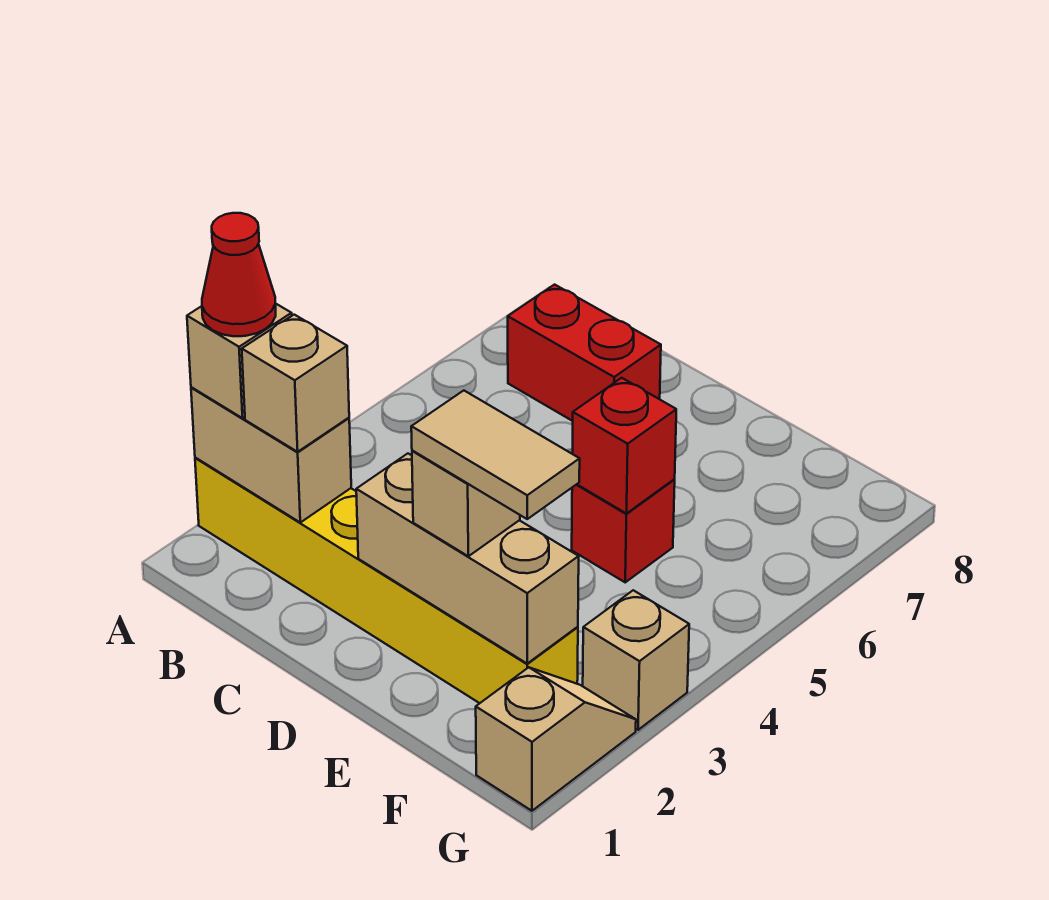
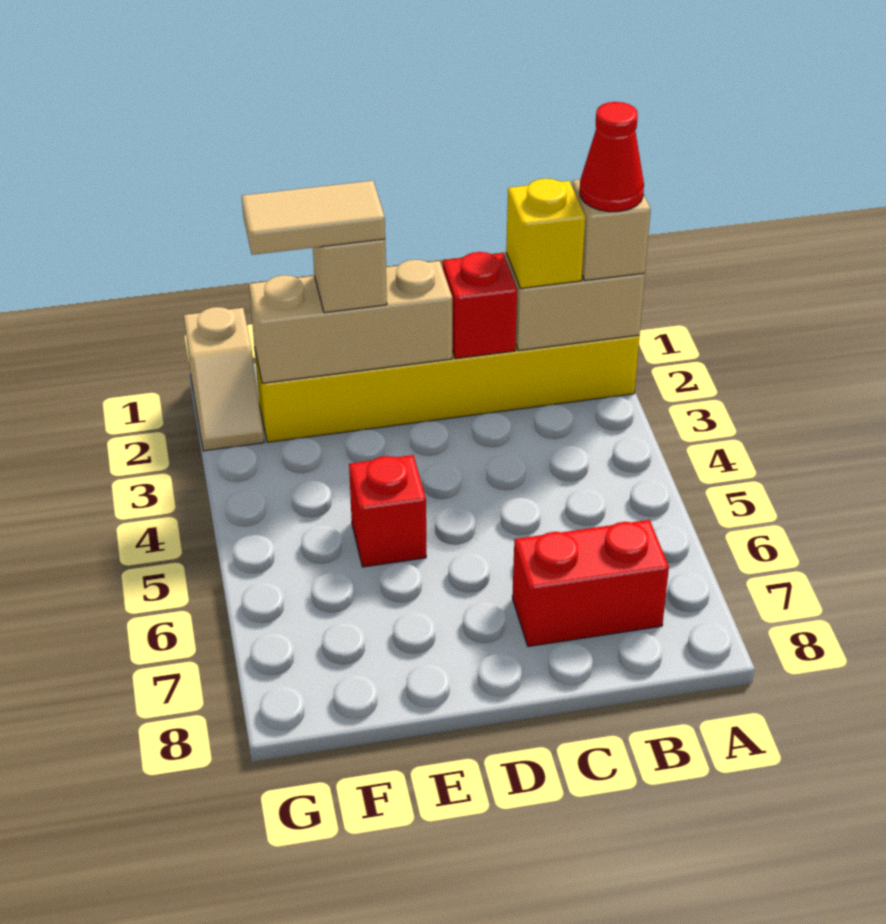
tan 1x1 brick [242,315,349,452] -> yellow 1x1 brick [506,179,585,288]
red 1x1 brick [572,378,676,513] -> red 1x1 brick moved to [443,252,517,359]
tan 1x1 brick [583,590,689,730] -> none

